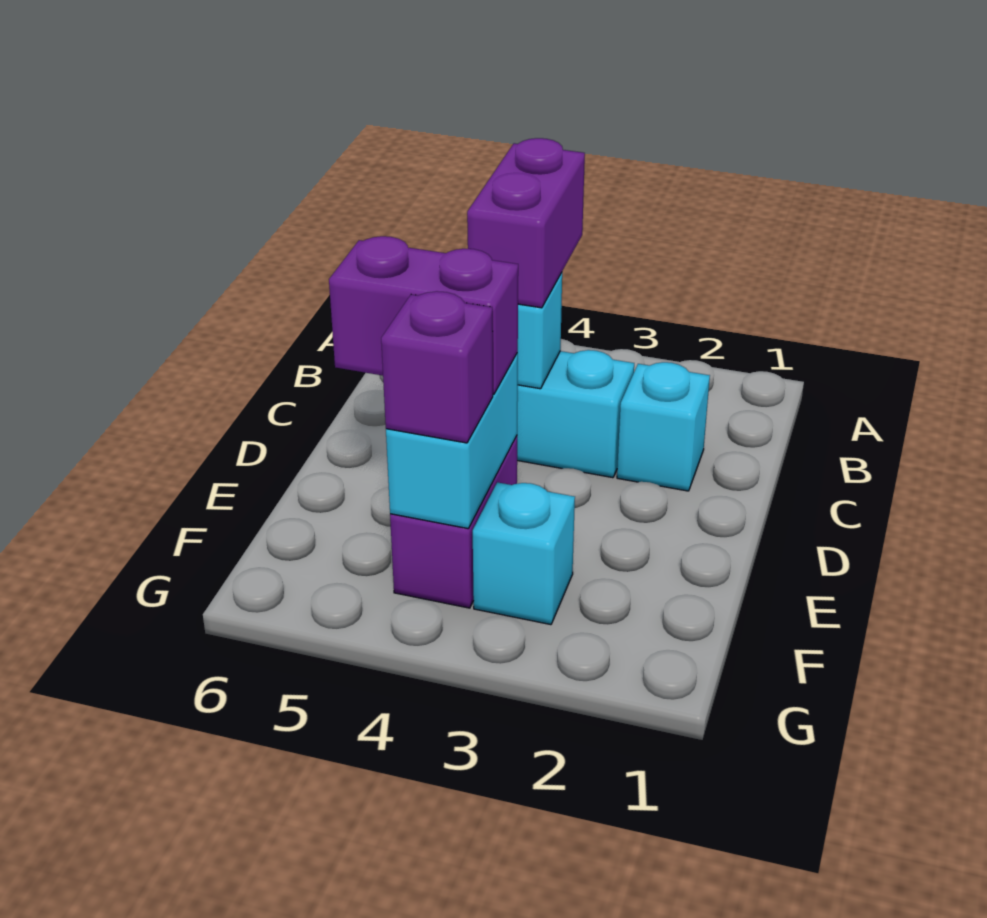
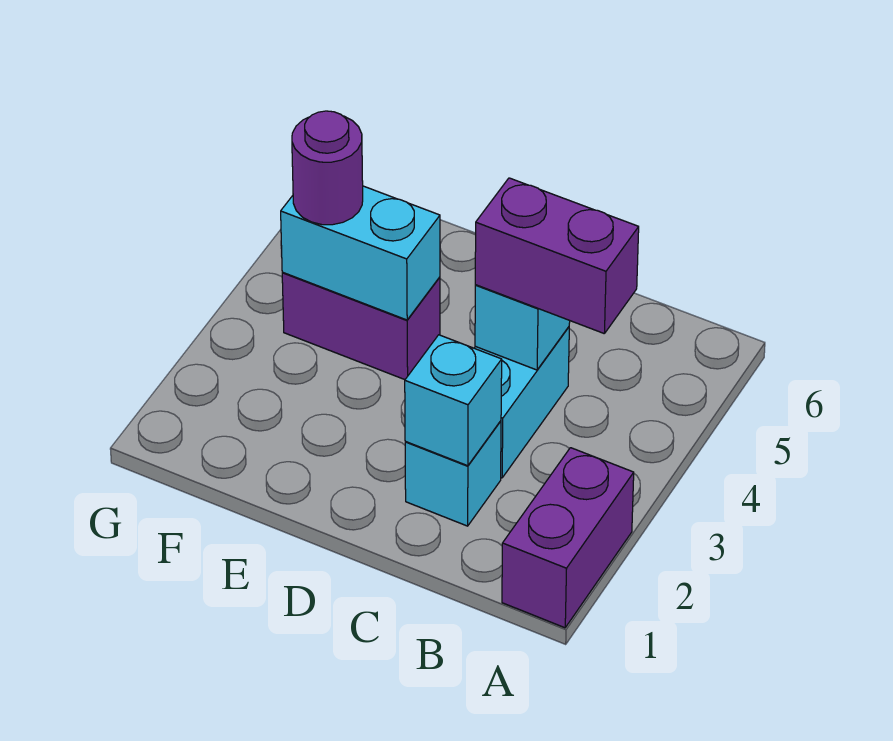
purple 1x2 brick [329,236,518,394] -> purple 1x2 brick moved to [502,448,634,628]
cyan 1x1 brick [473,482,575,625] -> cyan 1x1 brick moved to [405,335,502,466]
purple 1x1 brick [381,291,493,443] -> purple 1x1 round brick [292,111,363,225]

